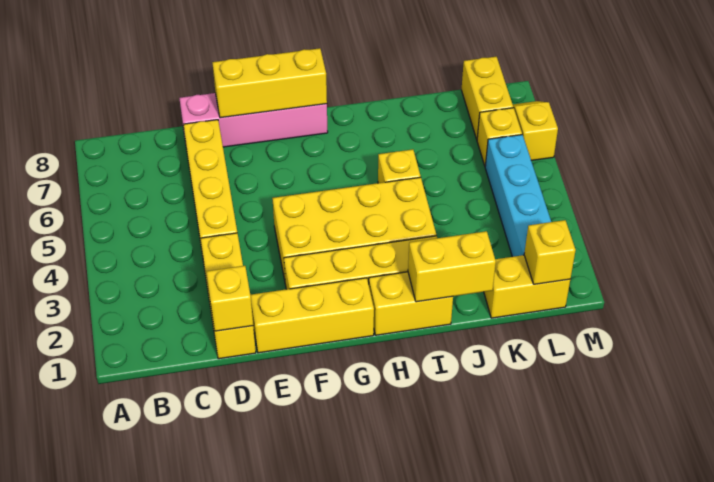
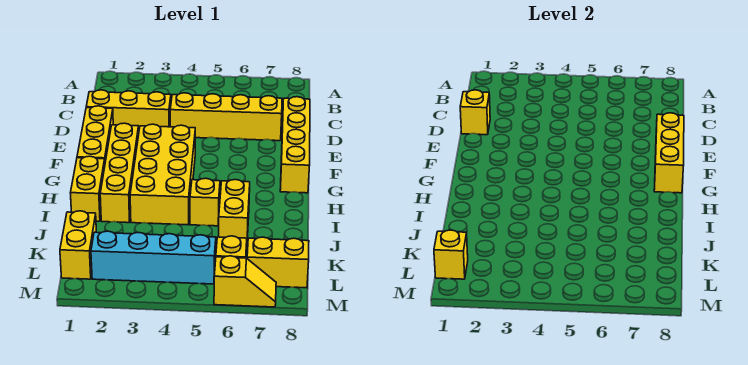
pink 1x4 brick [179,93,328,147] -> yellow 1x4 brick [280,97,310,193]
yellow 1x2 brick [408,231,496,302] -> yellow 1x2 brick moved to [218,180,250,239]

